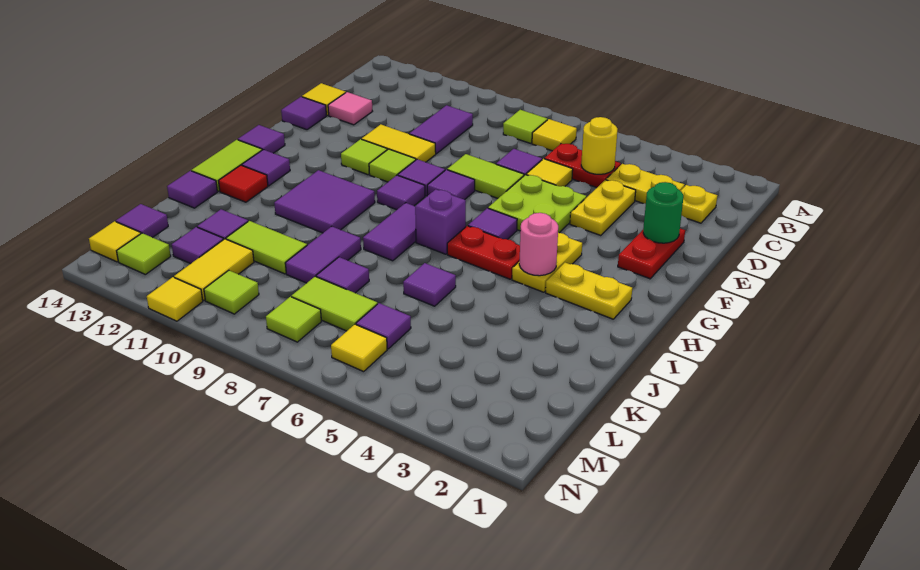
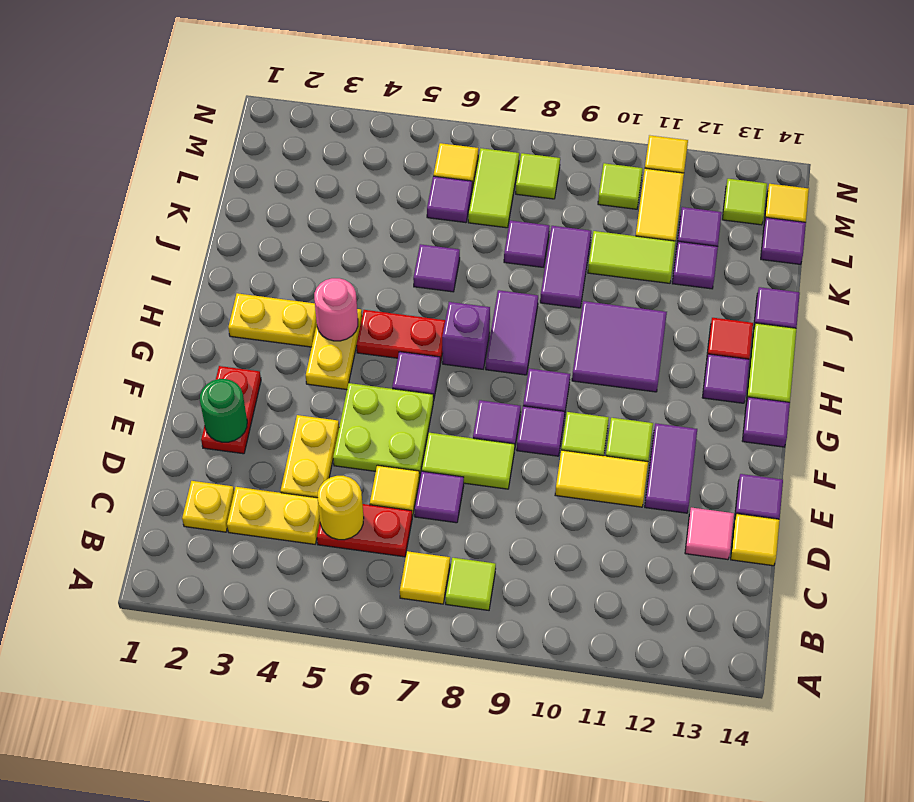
purple 1x2 tile [409,105,473,154] -> purple 1x2 tile moved to [645,424,697,513]
lime 1x2 tile [292,277,377,331] -> lime 1x2 tile turned to [468,148,519,228]

